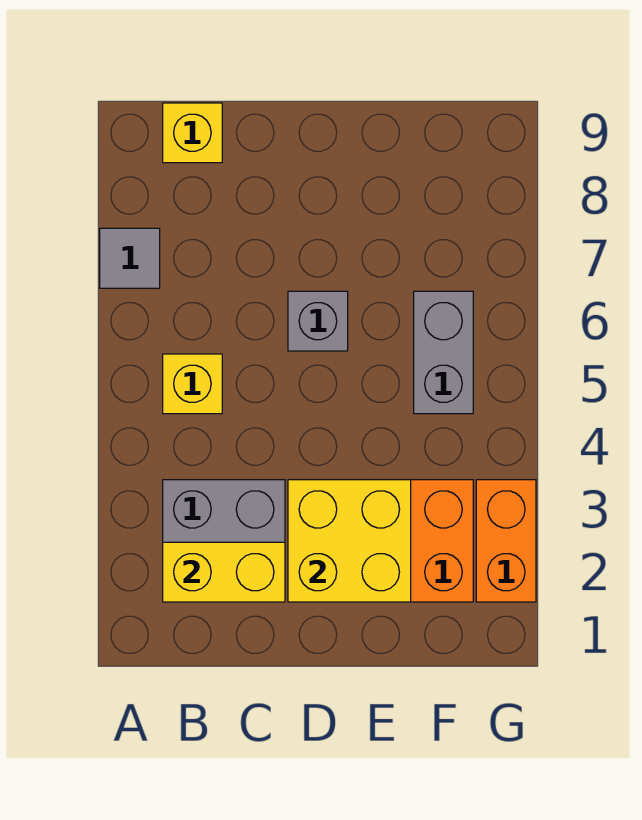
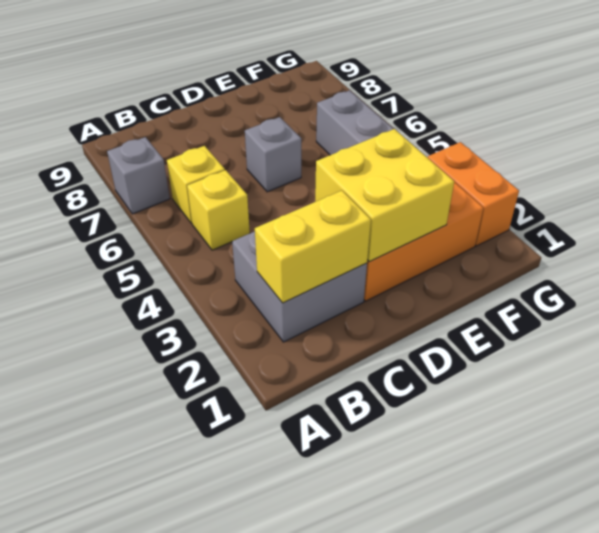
grey 1x1 tile [100,228,160,288] -> grey 1x1 brick [107,137,170,214]
yellow 1x1 brick [163,103,222,163] -> yellow 1x1 brick moved to [167,146,225,223]

